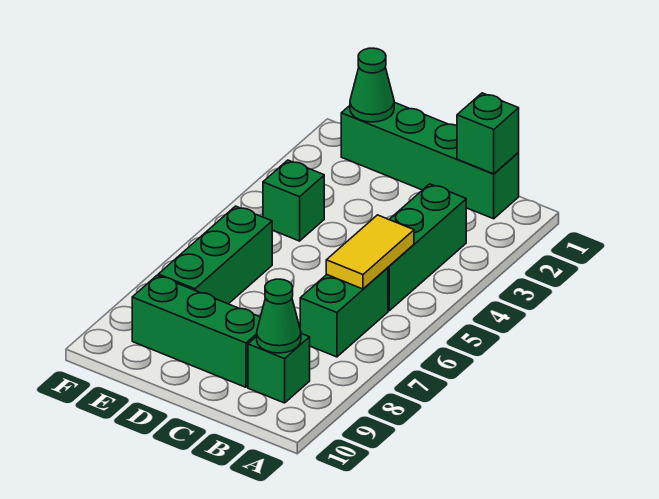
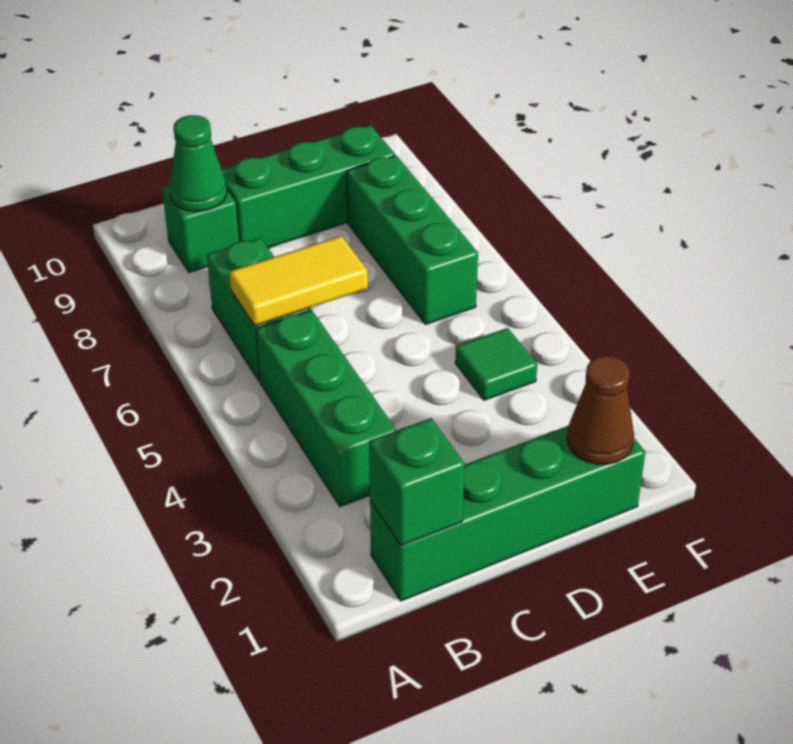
yellow 1x2 tile [326,215,414,289] -> yellow 1x2 tile turned to [229,236,368,326]
green 1x1 cone [350,48,394,122] -> brown 1x1 cone [567,356,634,464]
green 1x1 brick [263,160,324,241] -> green 1x1 tile [455,328,537,400]

